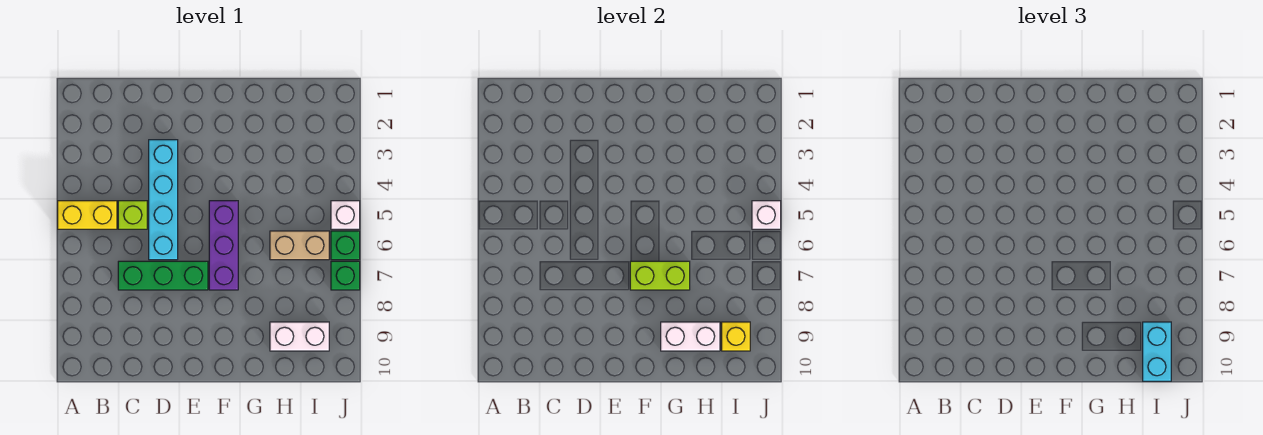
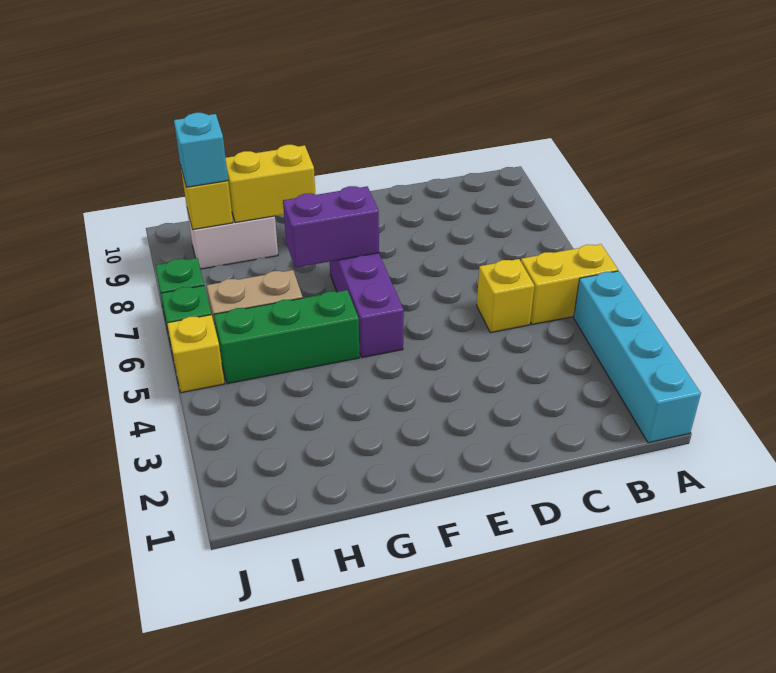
lime 1x1 brick [118,201,147,229] -> yellow 1x1 brick [477,259,534,333]
green 1x3 brick [118,261,208,290] -> green 1x3 brick moved to [214,290,360,384]
cyan 1x4 brick [149,140,178,260] -> cyan 1x4 brick moved to [574,271,701,443]
lime 1x2 brick [630,261,690,290] -> purple 1x2 brick [283,186,379,268]
white 1x2 brick [661,322,720,351] -> yellow 1x2 brick [226,145,315,223]
cyan 1x2 brick [1143,322,1171,381] -> cyan 1x1 brick [174,113,228,187]
white 1x1 brick [331,201,360,229] -> yellow 1x1 brick [167,315,224,393]
white 1x1 brick [752,201,781,229] -> none

